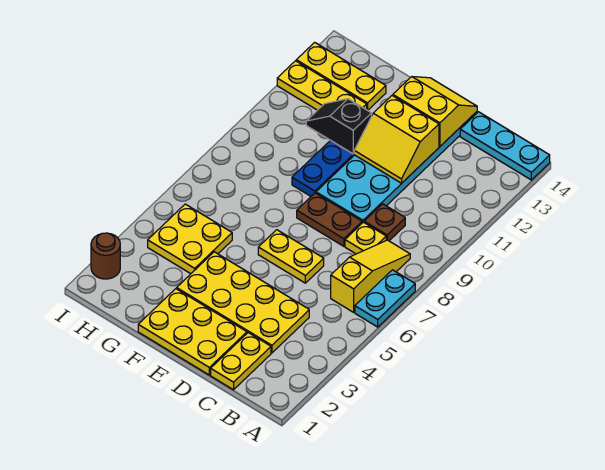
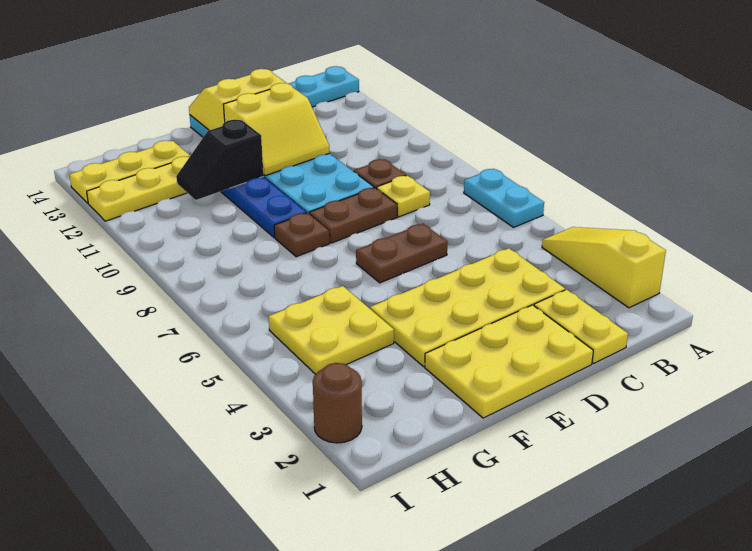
yellow 1x3 slope [331,240,410,312] -> yellow 1x3 slope moved to [542,227,666,308]
yellow 1x2 plate [258,230,324,283] -> brown 1x2 plate [356,224,447,283]
none -> brown 1x1 plate [274,213,330,257]

